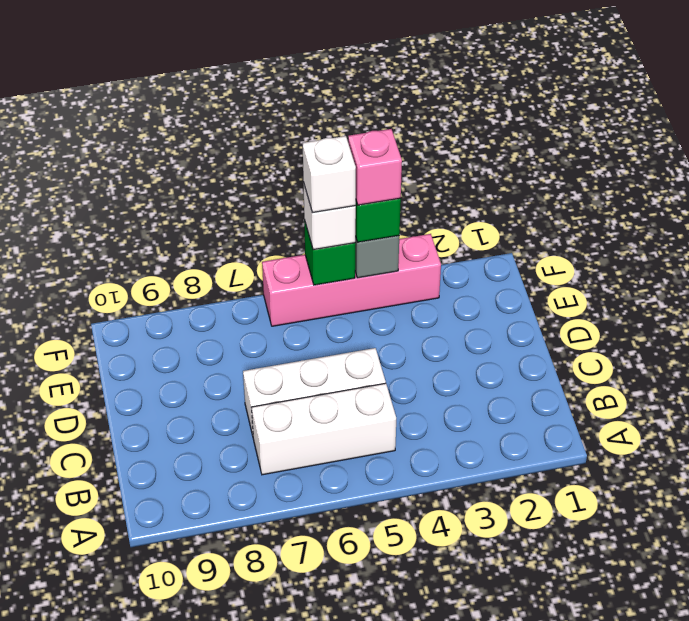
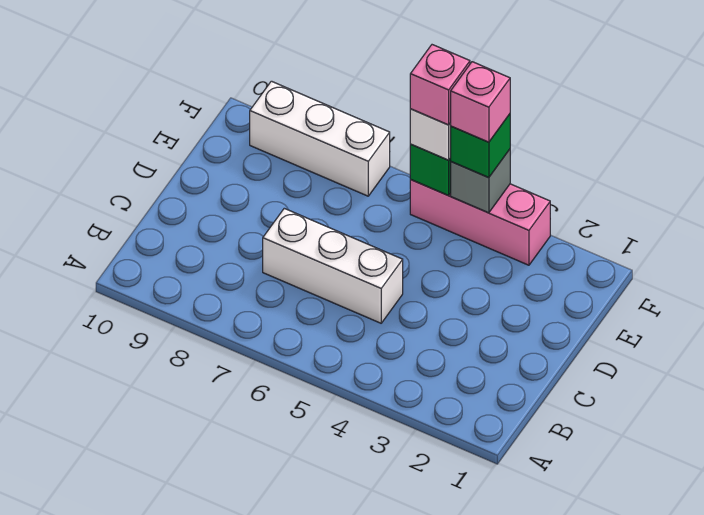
white 1x3 brick [251,383,396,475] -> white 1x3 brick moved to [250,81,390,196]
pink 1x4 brick [262,234,441,326] -> pink 1x3 brick [410,180,550,265]
white 1x1 brick [303,136,356,213] -> pink 1x1 brick [410,45,470,125]

